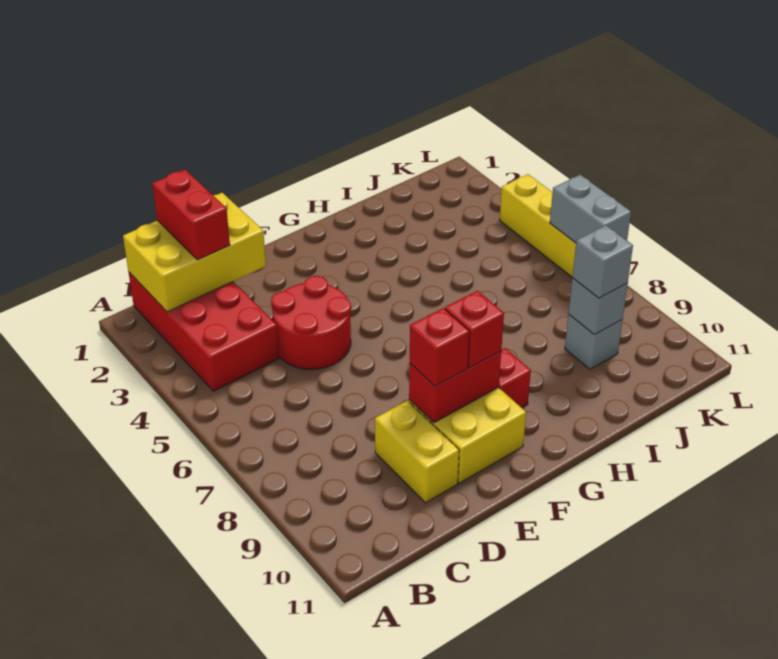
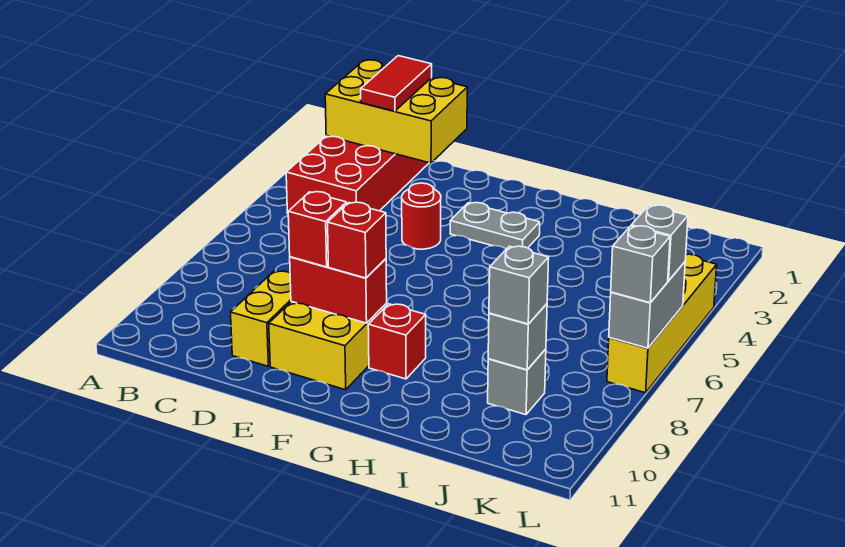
red 1x2 brick [152,170,230,260] -> red 1x2 tile [361,56,432,111]
red 2x2 round brick [271,276,351,369] -> red 1x1 round brick [402,183,441,249]
none -> grey 1x2 plate [450,203,540,249]
none -> grey 1x1 brick [631,205,688,281]
none -> grey 1x1 brick [611,226,670,303]

